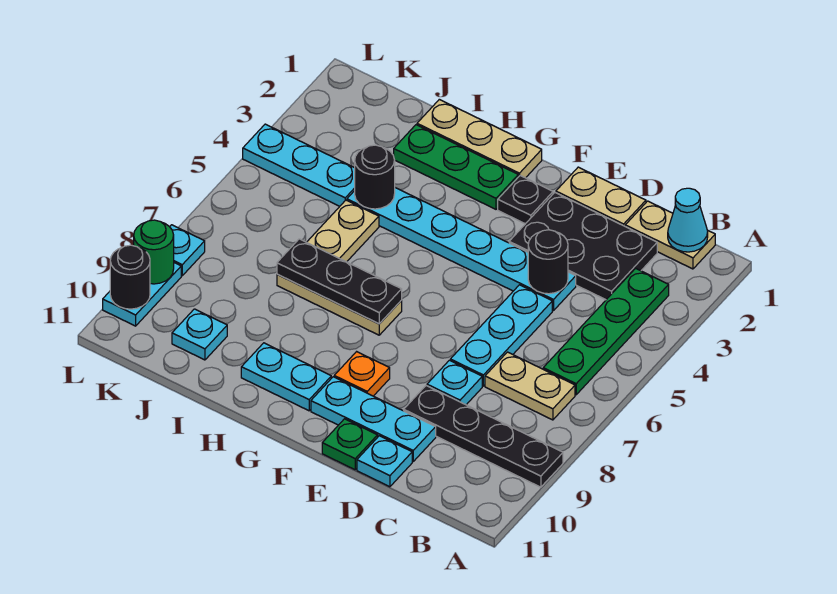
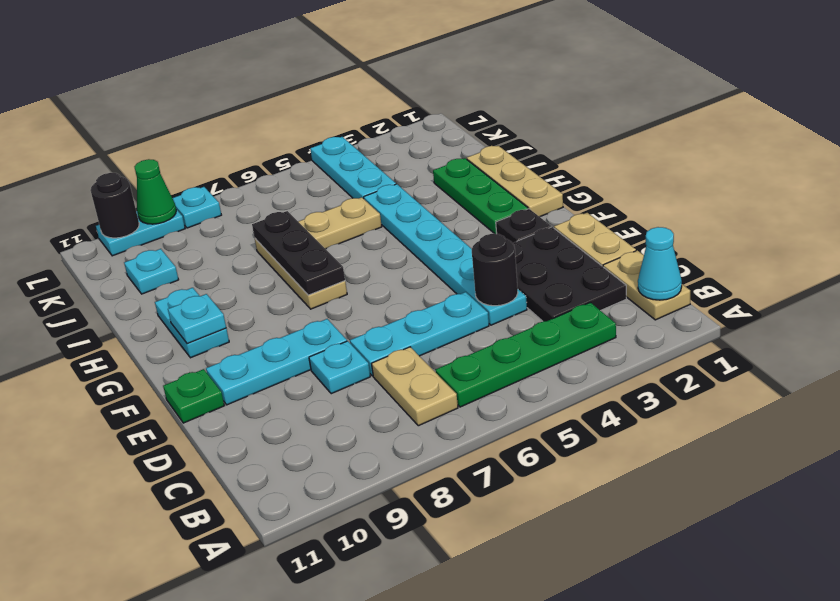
black 1x4 plate [404,386,563,487] -> none
cyan 1x3 plate [311,377,436,461] -> cyan 1x3 plate turned to [206,319,347,405]
cyan 1x1 plate [357,436,412,487] -> cyan 1x1 plate moved to [168,294,226,344]
orange 1x1 plate [334,352,390,396] -> none
black 1x1 round brick [355,145,395,209] -> none
green 1x1 round brick [134,220,174,284] -> green 1x1 cone [134,159,176,224]

